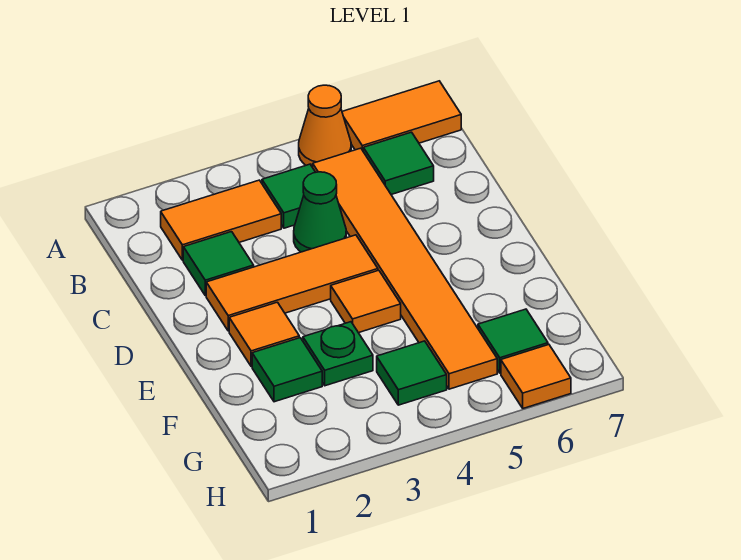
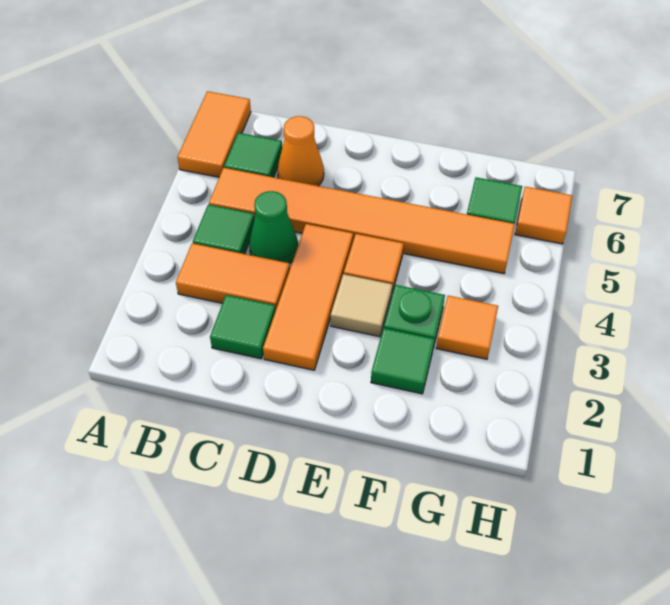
orange 1x1 cone [299,85,351,167] -> orange 1x1 cone moved to [277,116,324,186]
orange 1x2 tile [161,180,281,260] -> orange 1x2 tile turned to [176,243,290,311]
orange 1x1 tile [229,302,299,366] -> orange 1x1 tile moved to [436,296,498,359]
none -> tan 1x1 tile [331,274,392,337]
green 1x1 tile [377,341,447,405] -> none

